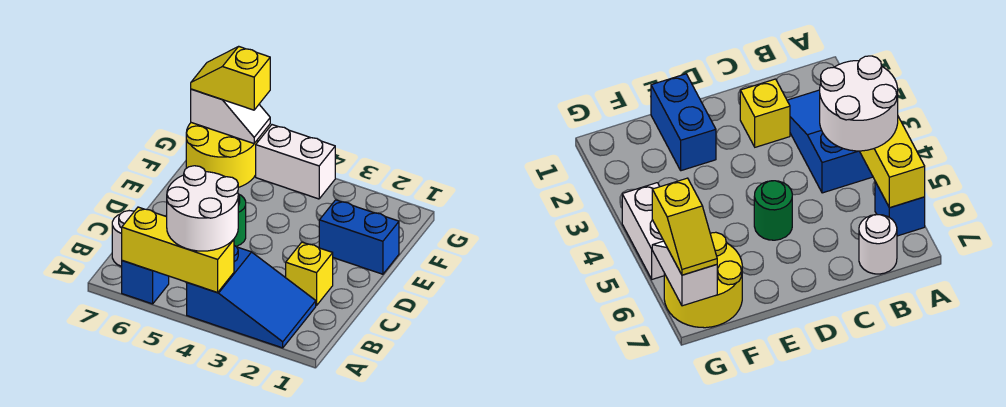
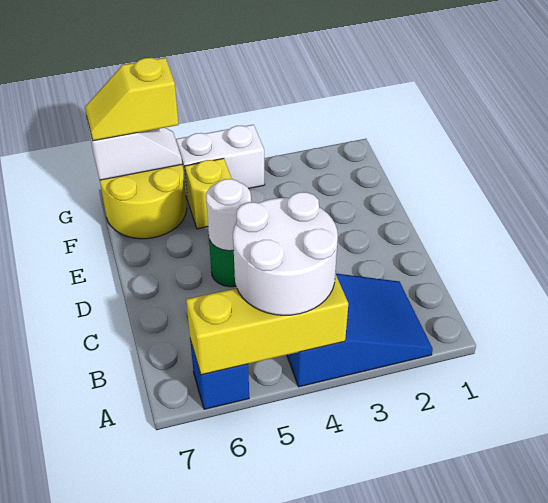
white 1x1 round brick [112,211,134,267] -> white 1x1 round brick moved to [206,179,251,251]
yellow 1x1 brick [286,242,333,306] -> yellow 1x1 brick moved to [185,158,232,229]
blue 1x2 brick [319,200,399,274] -> none

